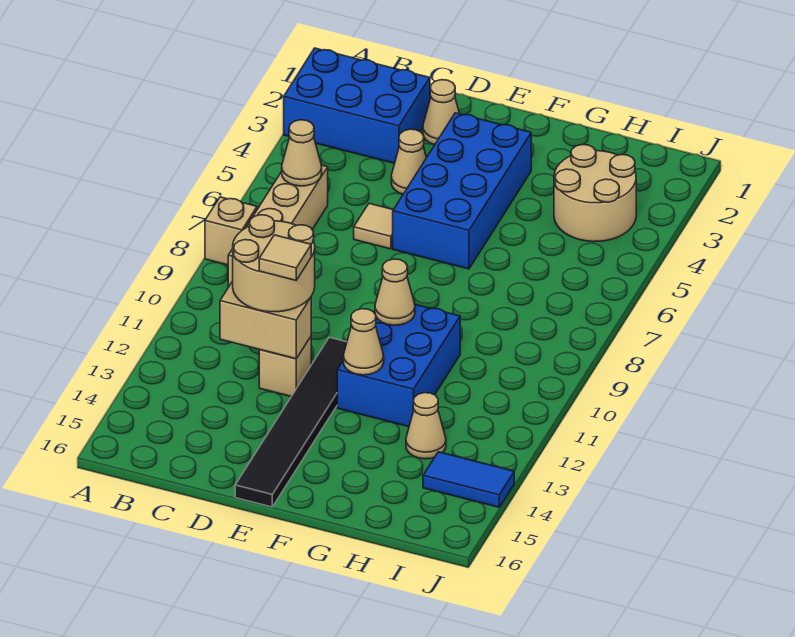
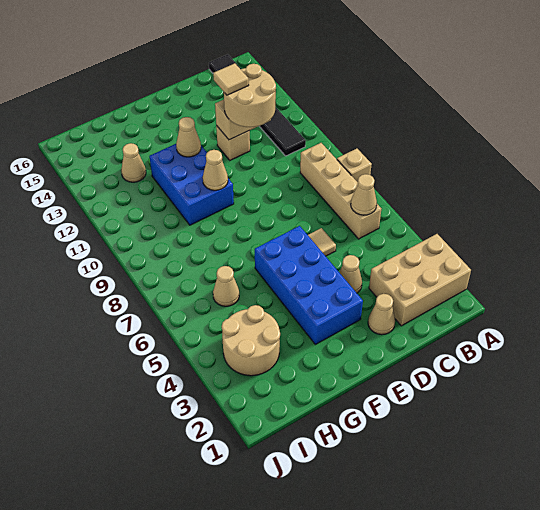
blue 2x3 brick [284,48,430,163] -> tan 2x3 brick [369,234,471,326]
black 1x6 tile [235,337,347,507] -> black 1x6 tile moved to [209,54,306,156]
none -> tan 1x1 cone [213,266,239,306]
blue 1x2 tile [423,452,514,507] -> none

